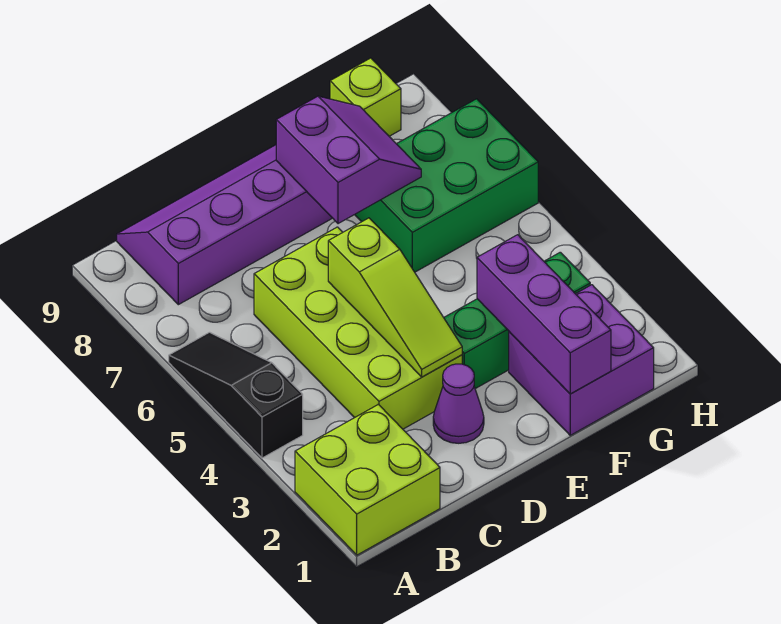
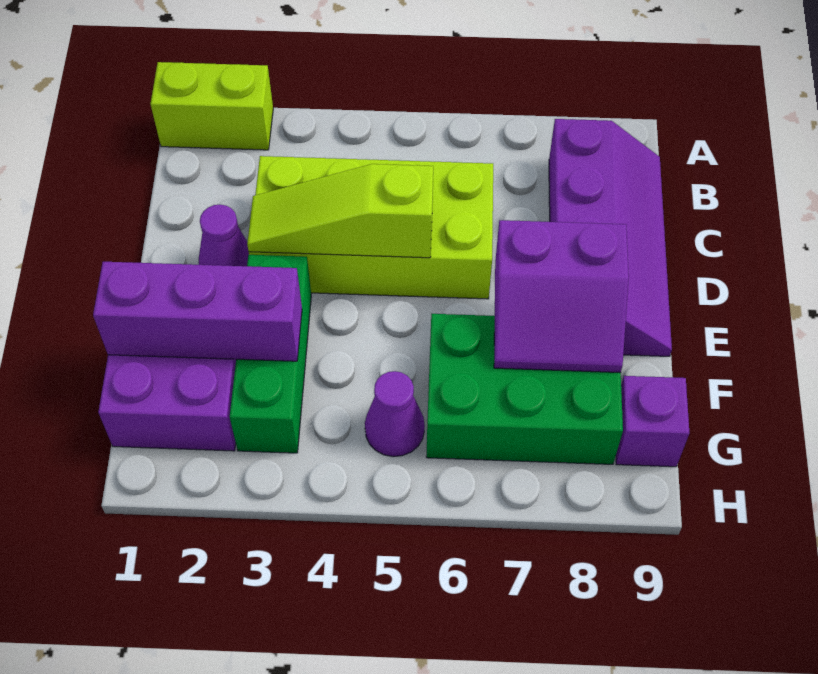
lime 2x2 brick [295,404,440,555] -> lime 1x2 brick [151,62,273,150]
black 1x3 slope [169,332,303,458] -> none
green 2x3 brick [355,99,538,272] -> green 2x3 brick turned to [426,314,623,464]
none -> purple 1x1 cone [365,371,425,457]
lime 1x1 brick [330,58,401,136] -> purple 1x1 brick [616,375,689,467]

